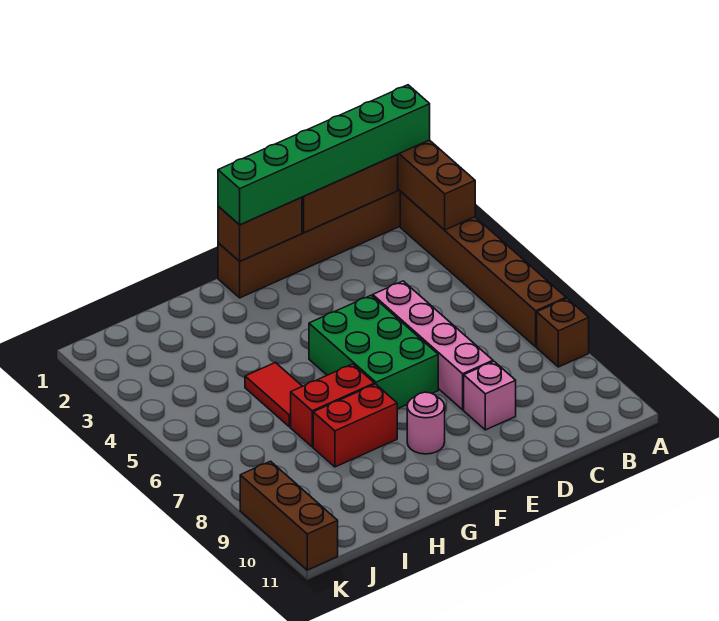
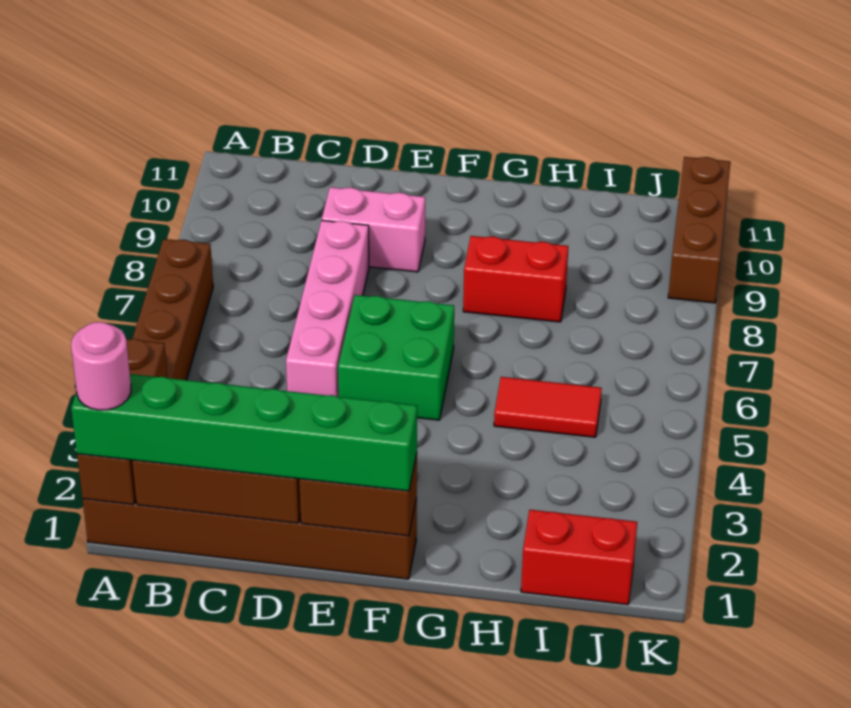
brown 1x1 brick [537,299,589,367] -> none
pink 1x1 brick [464,361,516,430] -> pink 1x2 brick [322,187,425,272]
green 2x3 brick [309,295,438,409] -> green 2x2 brick [338,295,454,420]
pink 1x1 round brick [407,392,445,454] -> pink 1x1 round brick moved to [71,322,131,410]
red 1x2 brick [291,364,374,447] -> red 1x2 brick moved to [521,510,637,605]
red 1x2 tile [245,363,302,427] -> red 1x2 tile turned to [494,377,602,437]

